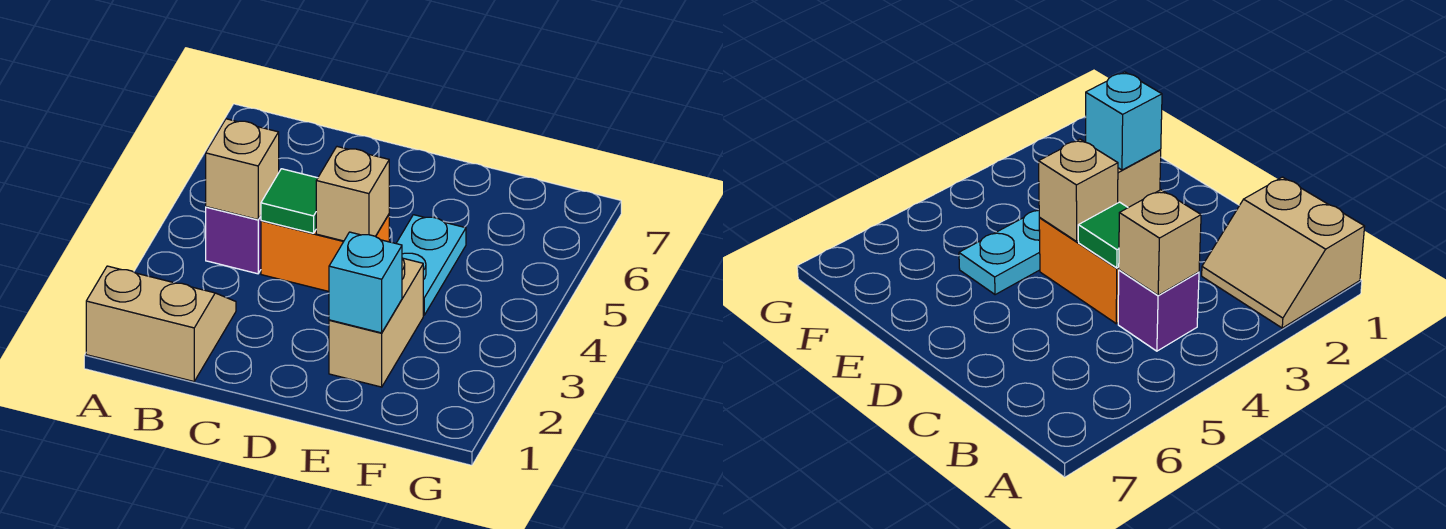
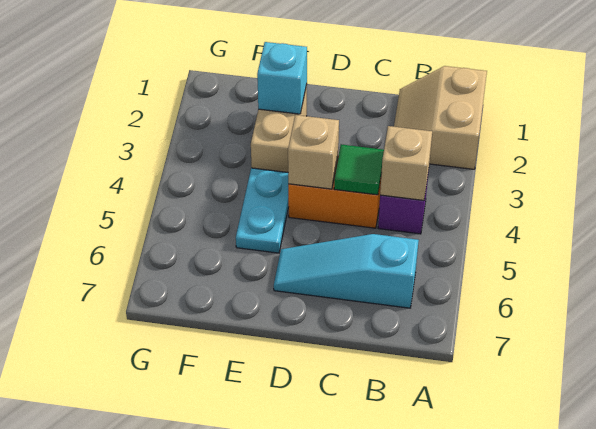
tan 2x2 slope [86,266,236,381] -> tan 2x2 slope turned to [394,66,487,169]
none -> cyan 1x3 slope [274,234,419,308]

